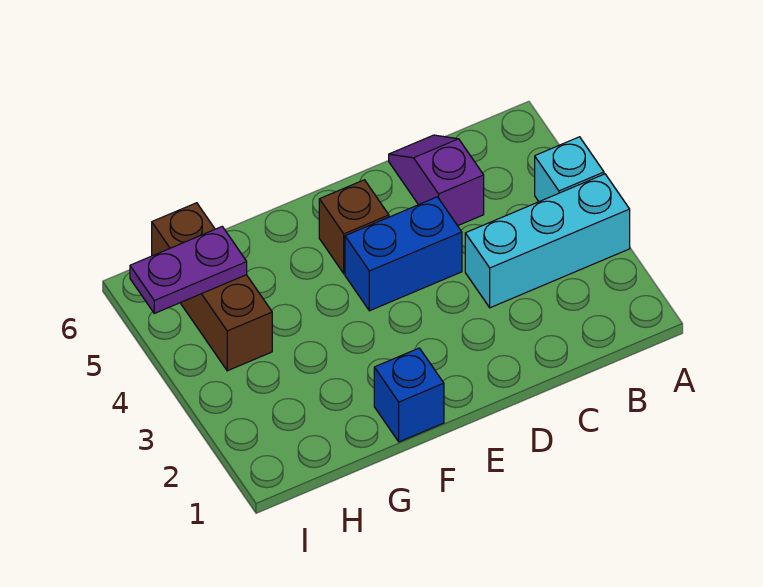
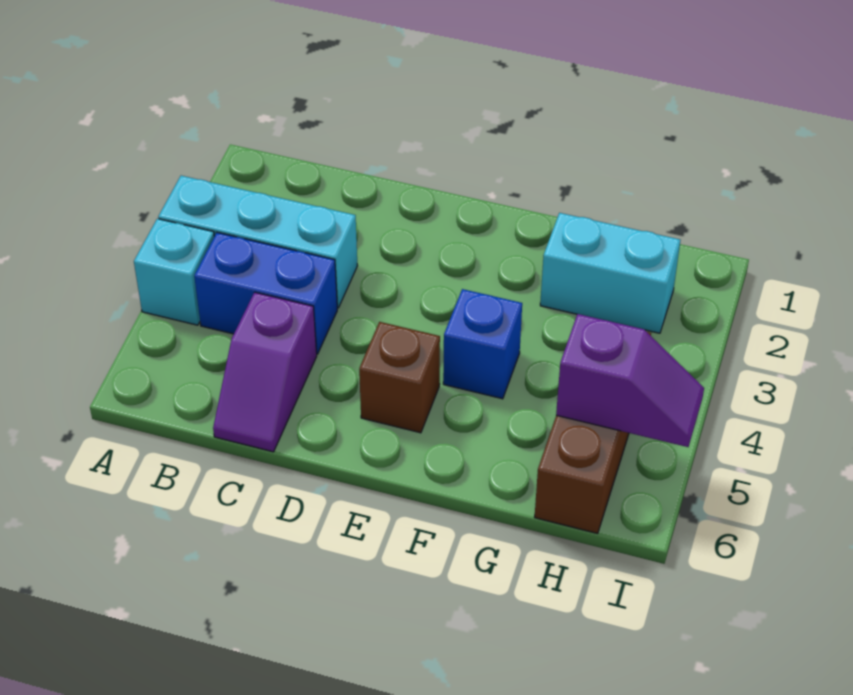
blue 1x2 brick [345,197,462,311] -> blue 1x2 brick moved to [194,233,337,354]
blue 1x1 brick [374,348,444,442] -> blue 1x1 brick moved to [443,289,522,399]
none -> cyan 1x2 brick [540,213,680,333]
purple 1x2 plate [130,227,247,313] -> purple 1x2 slope [556,314,704,447]

